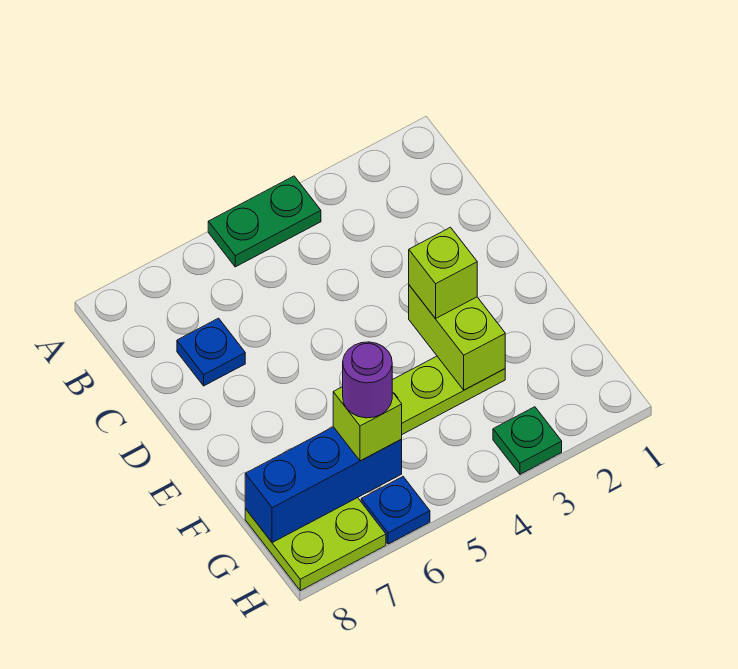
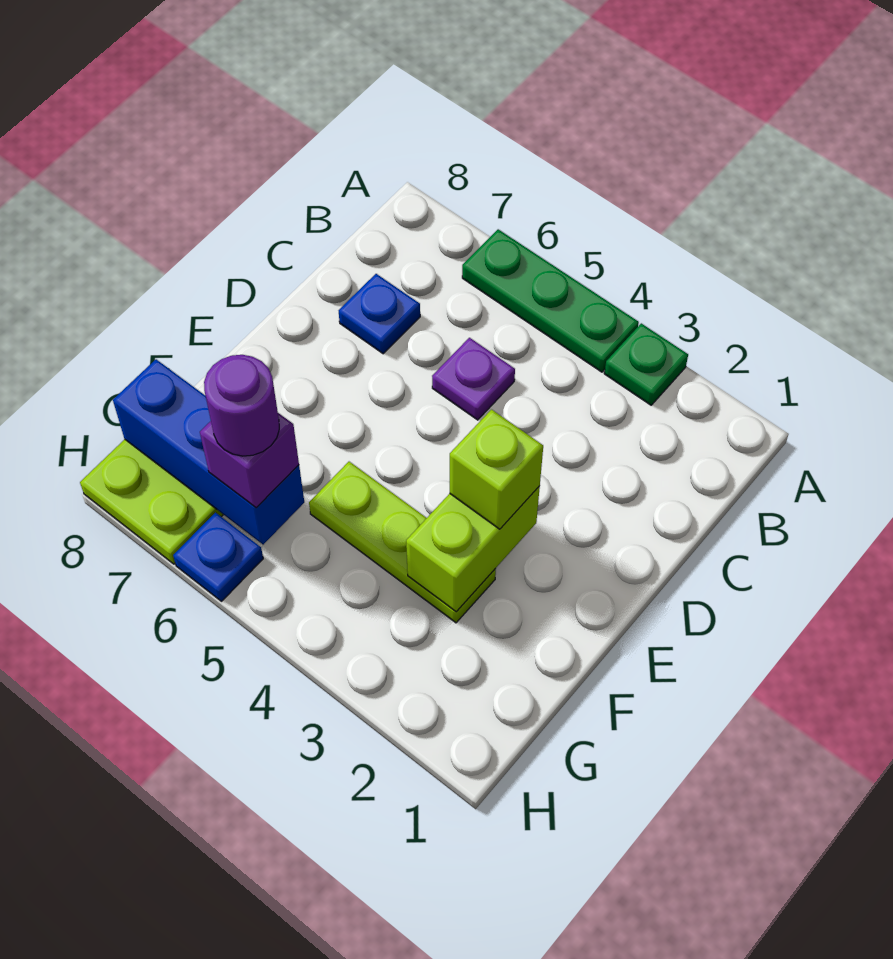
green 1x2 plate [208,176,321,267] -> green 1x3 plate [462,229,639,372]
none -> purple 1x1 plate [432,338,515,420]
lime 1x1 brick [333,387,402,461] -> purple 1x1 brick [200,413,299,508]
green 1x1 plate [493,407,562,474] -> green 1x1 plate moved to [604,323,688,405]

